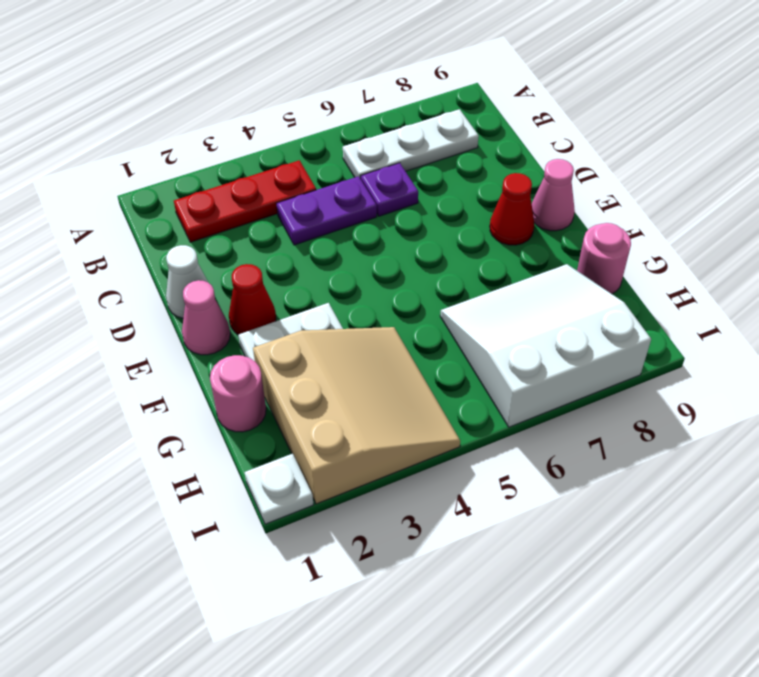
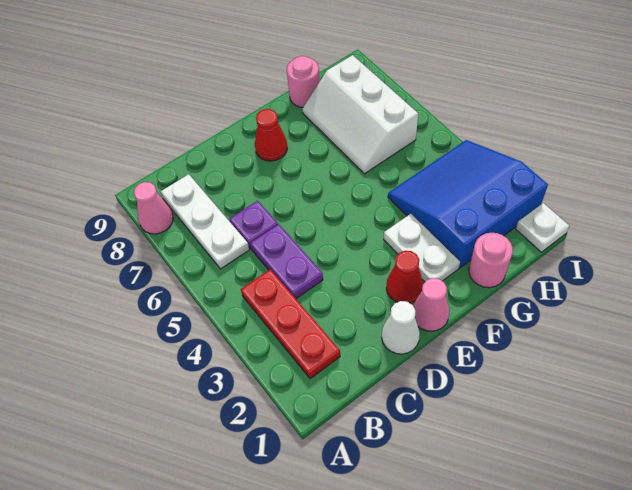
pink 1x1 cone [532,159,575,231] -> pink 1x1 cone moved to [134,182,173,234]
tan 3x3 slope [253,327,460,504] -> blue 3x3 slope [388,140,548,268]
white 3x3 slope [440,264,651,427] -> white 2x3 slope [303,55,418,174]

